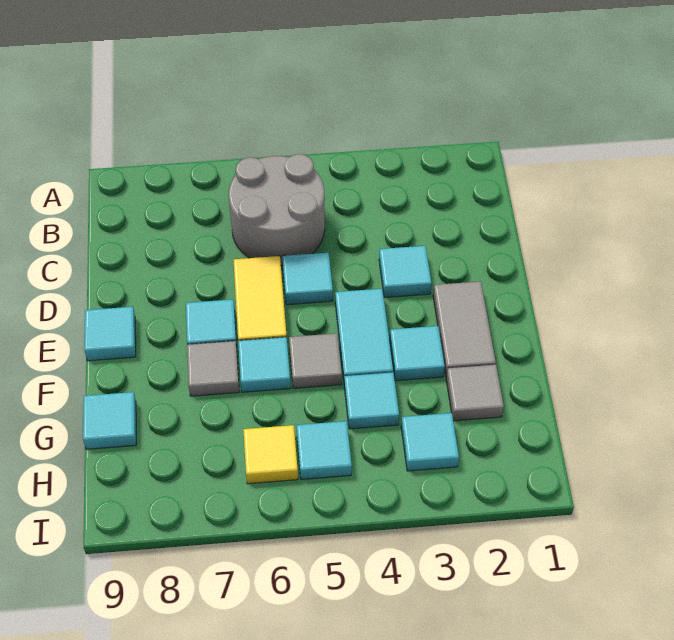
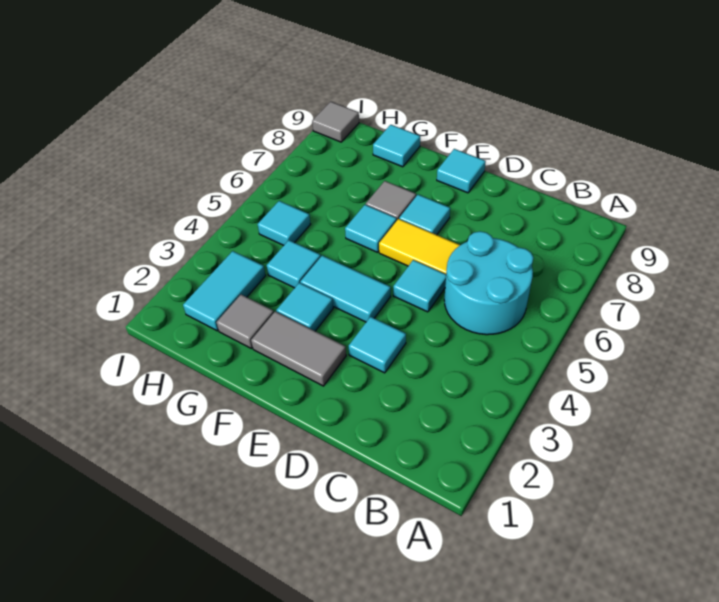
grey 2x2 round brick [229,154,325,265] -> cyan 2x2 round brick [444,231,533,335]
grey 1x1 tile [289,333,342,388] -> grey 1x1 tile moved to [312,102,359,142]
cyan 1x1 tile [401,413,459,471] -> cyan 1x2 tile [183,251,266,331]
yellow 1x1 tile [243,425,298,484] -> none

